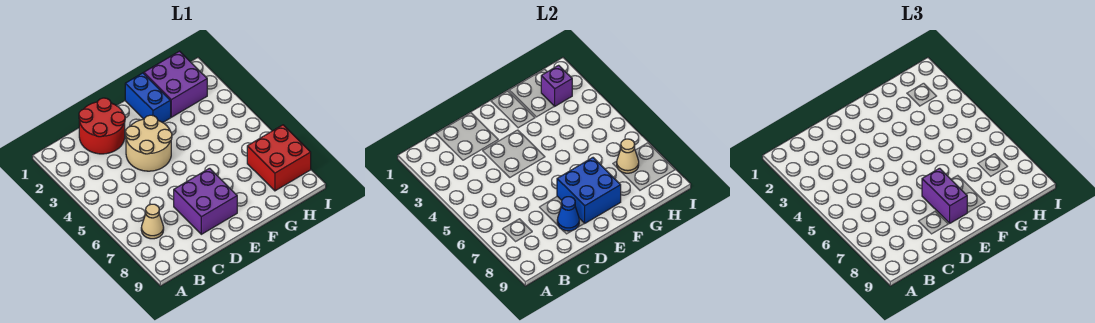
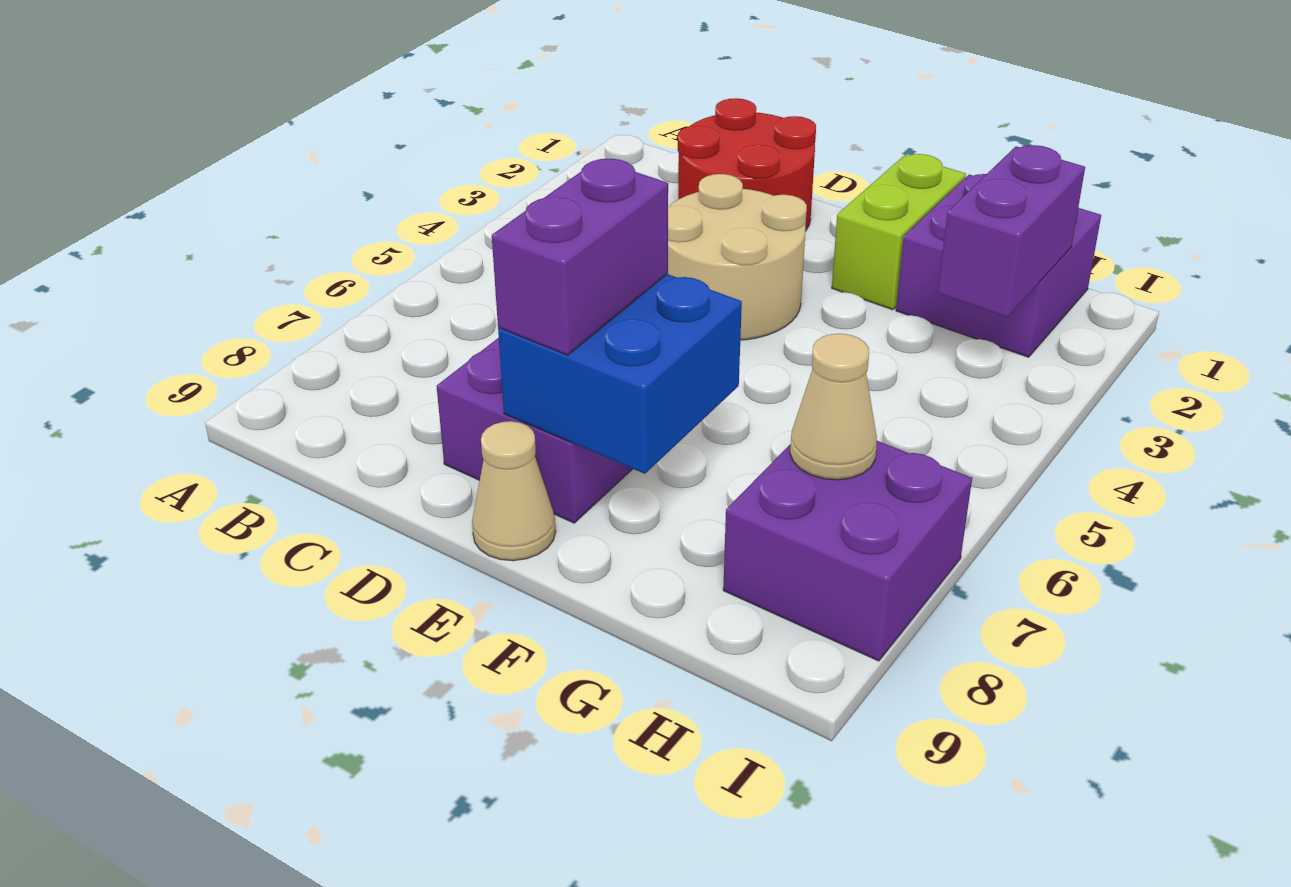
tan 1x1 cone [141,204,164,239] -> tan 1x1 cone moved to [472,421,556,561]
blue 1x1 cone [557,197,579,231] -> none
blue 1x2 brick [125,73,171,122] -> lime 1x2 brick [832,154,966,310]
purple 1x1 brick [541,65,572,106] -> purple 1x2 brick [938,145,1085,317]
red 2x2 brick [247,125,311,191] -> purple 2x2 brick [723,441,972,661]

